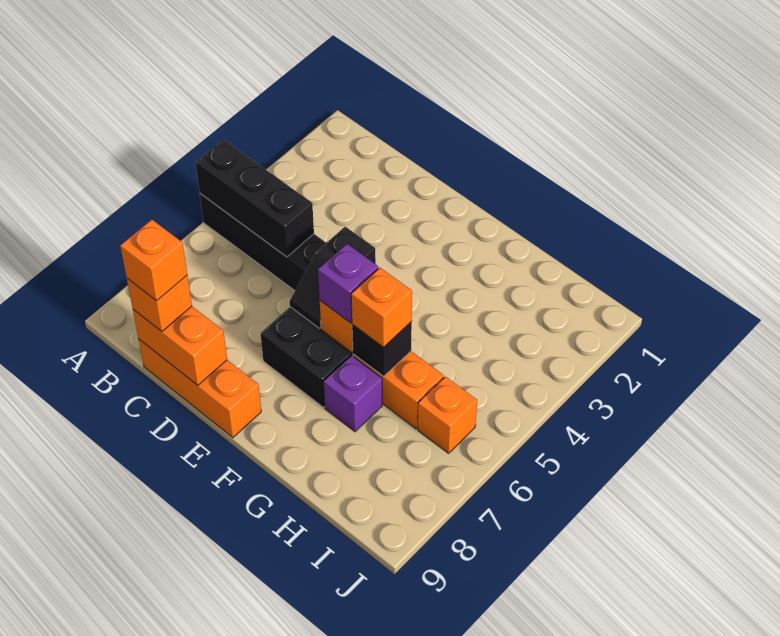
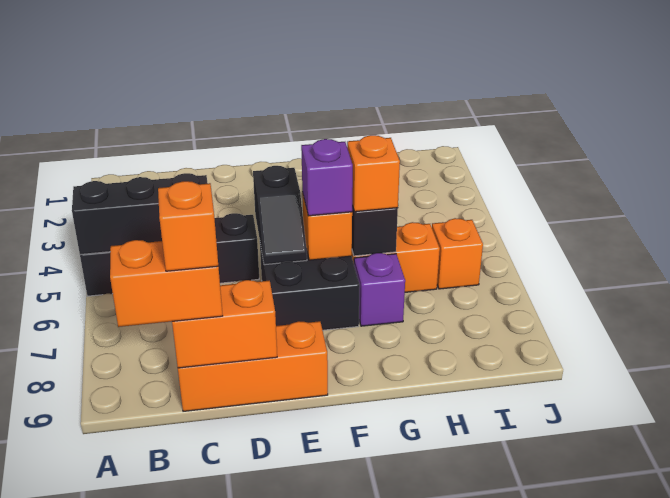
orange 1x1 brick [127,276,192,332] -> orange 1x2 brick [110,240,223,327]

